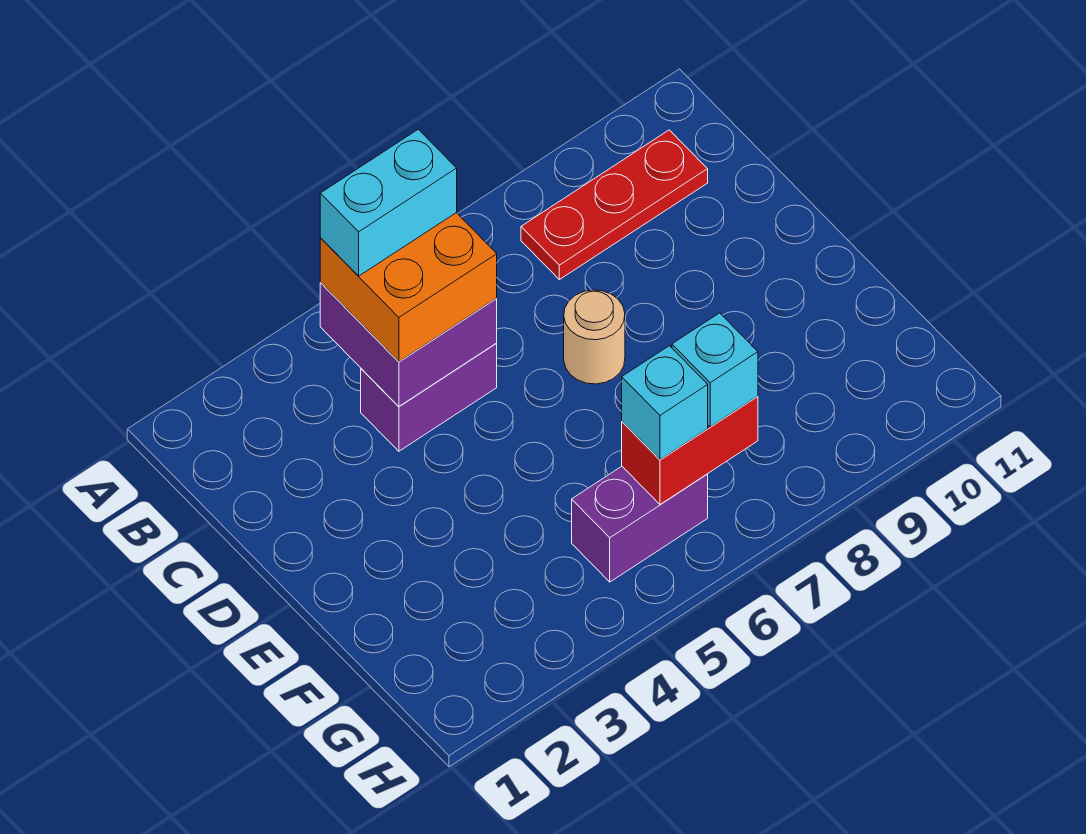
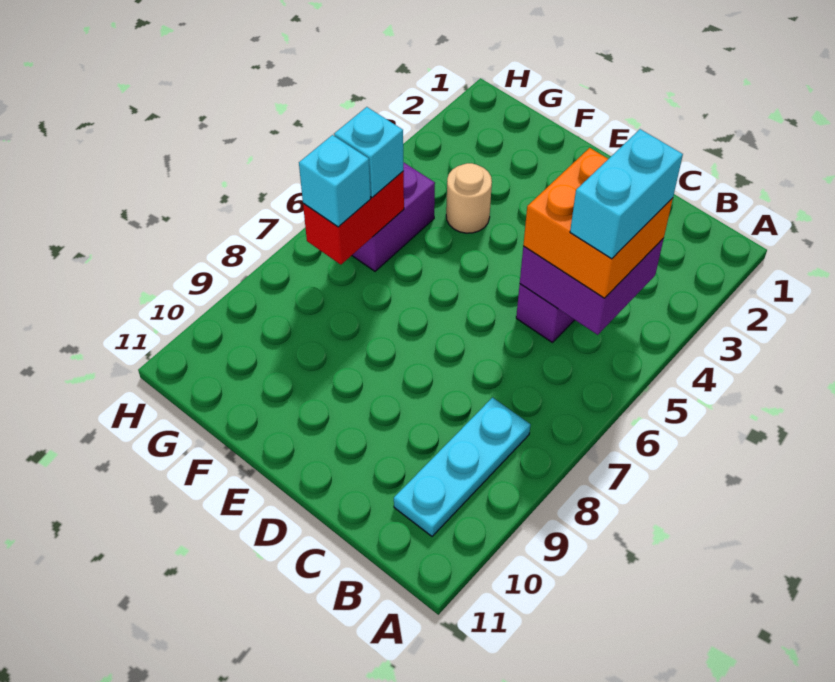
red 1x3 plate [521,130,708,279] -> cyan 1x3 plate [394,398,530,536]
tan 1x1 round brick [564,290,625,384] -> tan 1x1 round brick moved to [446,163,492,233]

